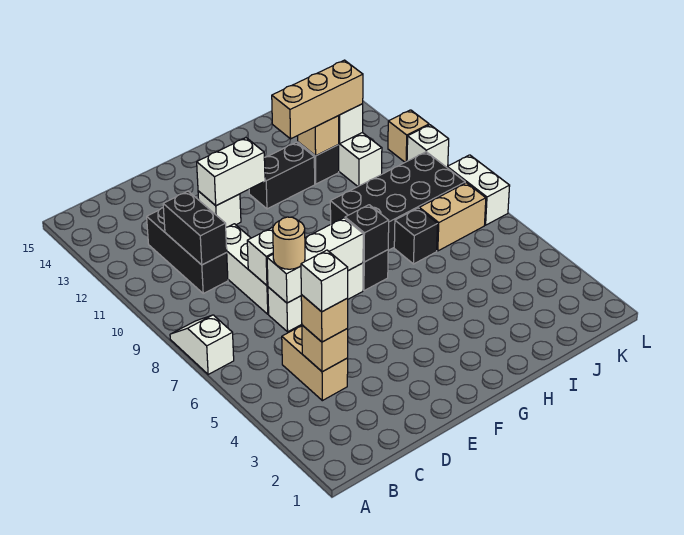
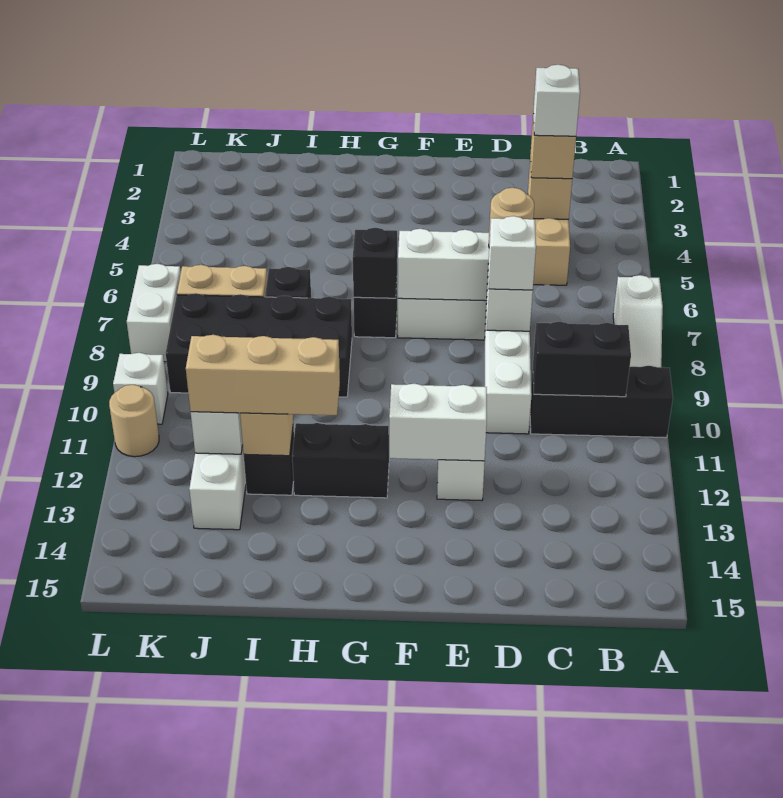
black 1x3 brick [147,208,228,294] -> black 1x3 brick turned to [530,366,673,438]
black 1x2 brick [163,191,227,265] -> black 1x2 brick turned to [533,321,631,397]
none -> white 1x1 brick [489,216,536,290]
tan 1x1 brick [388,110,429,162] -> tan 1x1 round brick [109,385,159,457]

